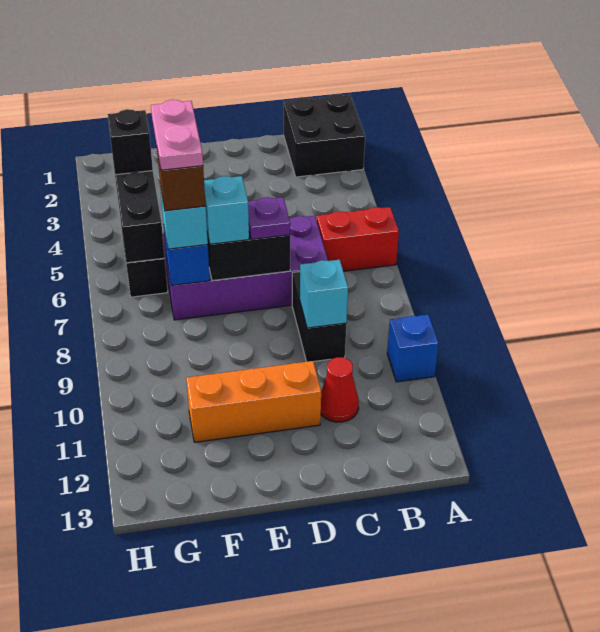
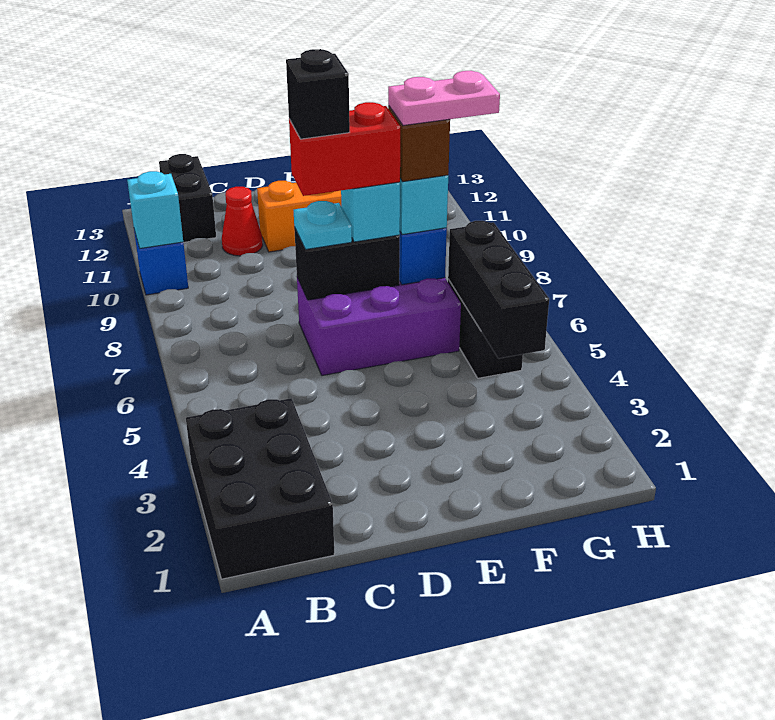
black 2x2 brick [283,94,365,177] -> black 2x3 brick [186,398,334,579]
red 1x2 brick [317,207,399,271] -> red 1x2 brick moved to [289,102,400,196]
purple 2x4 brick [163,216,328,320] -> purple 2x3 brick [297,278,461,375]
black 1x2 brick [292,272,346,362] -> black 1x2 brick moved to [159,154,216,243]
cyan 1x1 brick [300,260,348,328] -> cyan 1x1 brick moved to [127,171,183,248]
purple 1x1 plate [248,197,290,239] -> cyan 1x1 plate [294,201,352,249]
pink 1x2 plate [151,100,203,170] -> pink 1x2 plate turned to [388,71,500,125]
black 1x1 brick [108,109,153,175] -> black 1x1 brick moved to [286,49,350,139]

